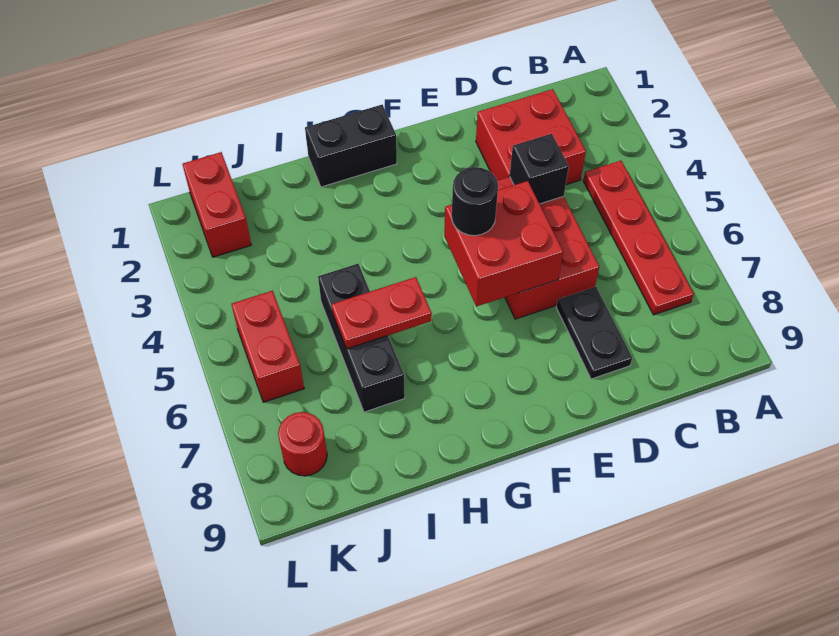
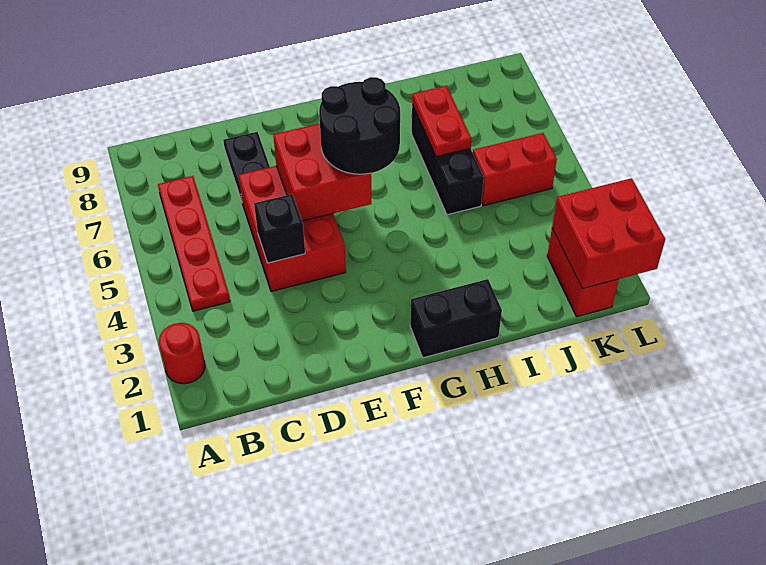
red 2x2 brick [476,89,586,185] -> red 2x2 brick moved to [552,178,665,289]
black 1x1 round brick [452,167,498,236] -> black 2x2 round brick [319,77,400,174]
red 1x2 plate [331,277,432,349] -> red 1x2 plate turned to [412,86,471,157]
red 1x2 brick [231,291,304,402] -> red 1x2 brick turned to [473,133,557,206]
red 1x1 round brick [278,412,327,476] -> red 1x1 round brick moved to [159,323,205,384]

